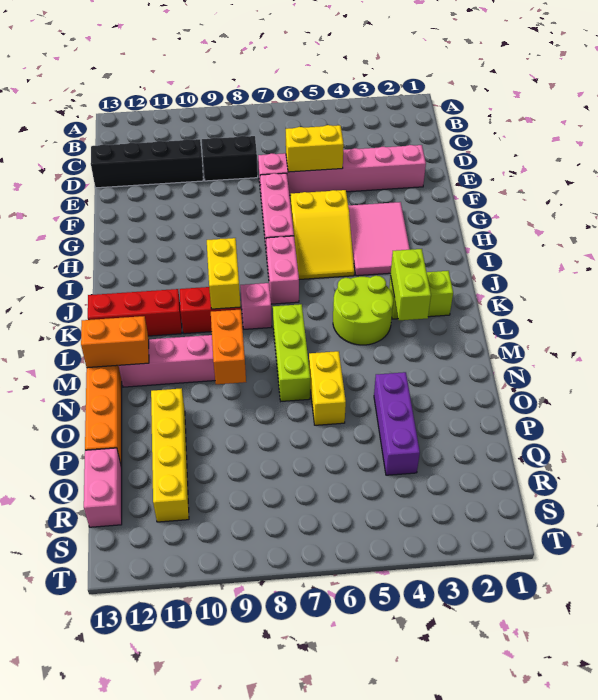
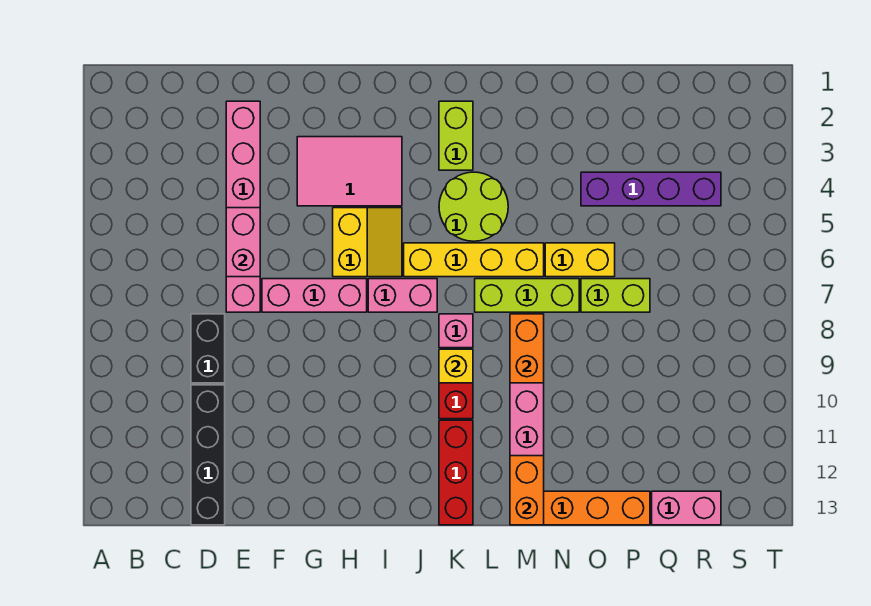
yellow 1x2 brick [286,125,344,172] -> pink 1x2 brick [226,208,260,277]
yellow 2x3 slope [291,190,354,280] -> yellow 2x2 slope [333,208,402,277]
yellow 1x2 brick [207,238,241,309] -> yellow 1x1 brick [439,349,473,383]
lime 1x2 brick [391,249,431,320] -> lime 1x2 brick moved to [581,279,650,312]
orange 1x2 brick [211,310,246,384] -> orange 1x2 brick turned to [510,314,544,383]
purple 1x3 brick [374,372,420,475] -> purple 1x4 brick [581,172,721,206]
yellow 1x4 brick [151,388,189,522] -> yellow 1x4 brick moved to [404,243,544,277]

